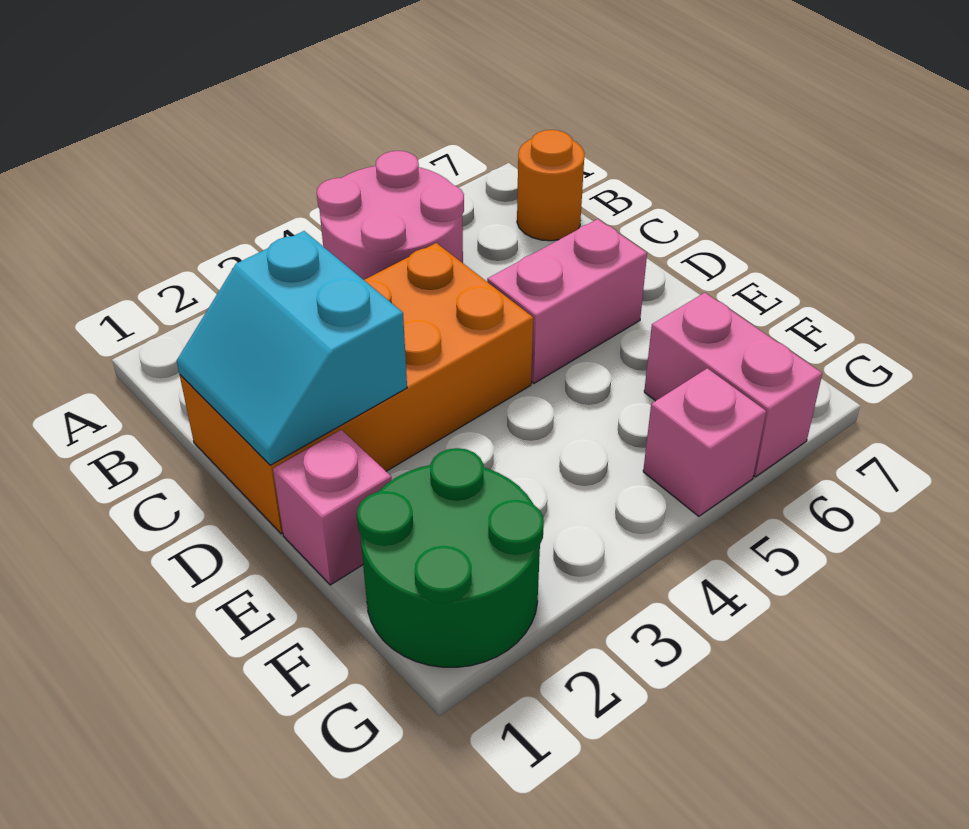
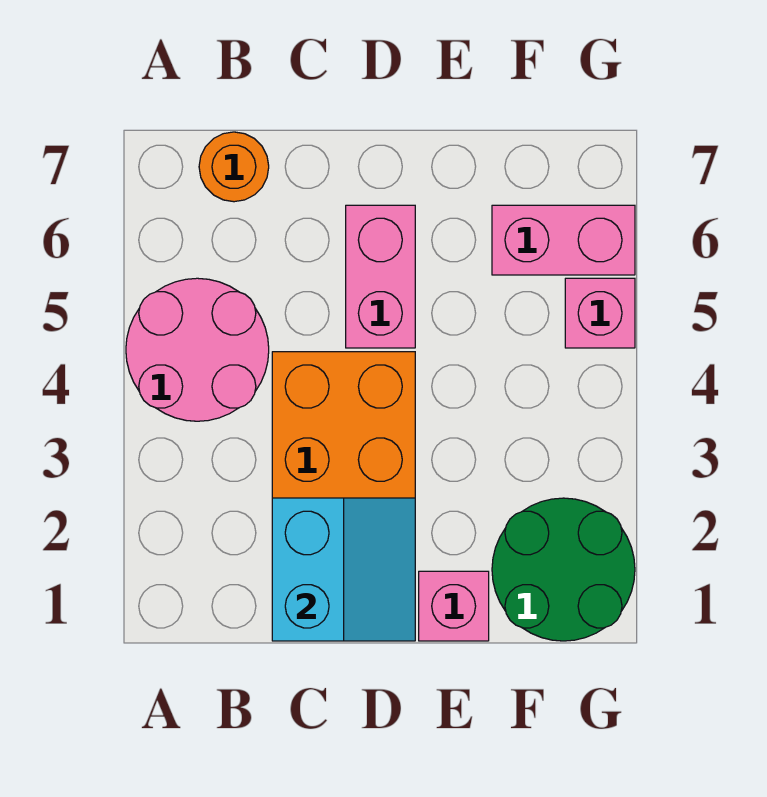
cyan 2x2 slope [177,231,407,465] -> cyan 2x2 slope turned to [272,498,415,641]

